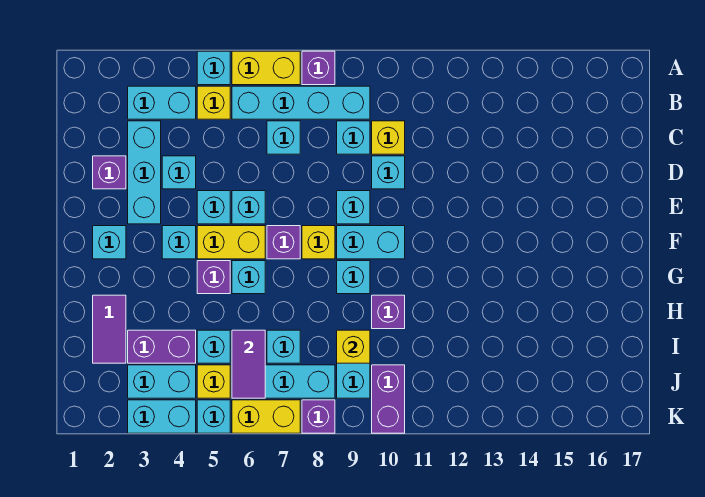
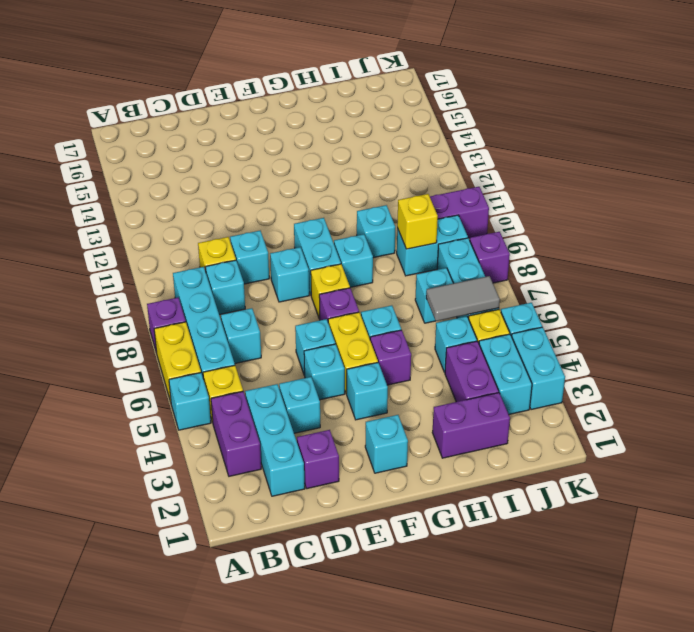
cyan 1x2 brick [128,86,196,119] -> purple 1x2 brick [211,392,261,476]
cyan 1x3 brick [128,121,161,224] -> cyan 1x3 brick turned to [245,384,305,496]
purple 1x2 tile [93,295,126,363] -> purple 1x2 brick [432,393,510,458]
purple 1x1 brick [372,295,405,329] -> cyan 1x1 brick [357,205,395,258]
purple 1x2 tile [232,330,265,398] -> grey 1x2 tile [426,276,500,321]
yellow 1x2 brick [232,400,300,433] -> none

